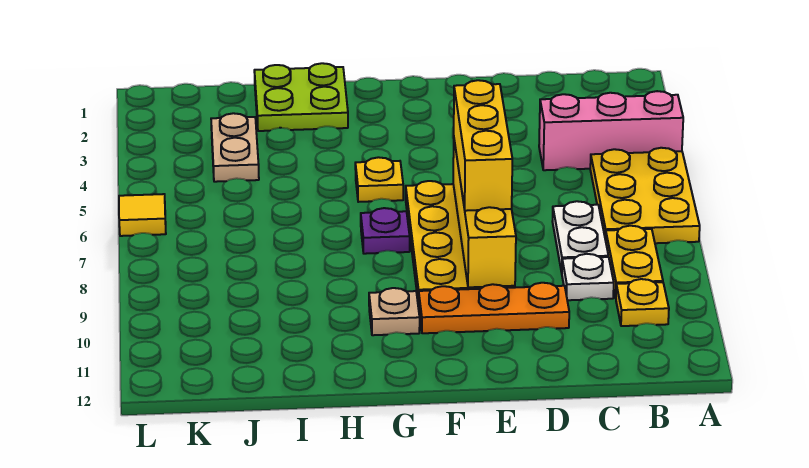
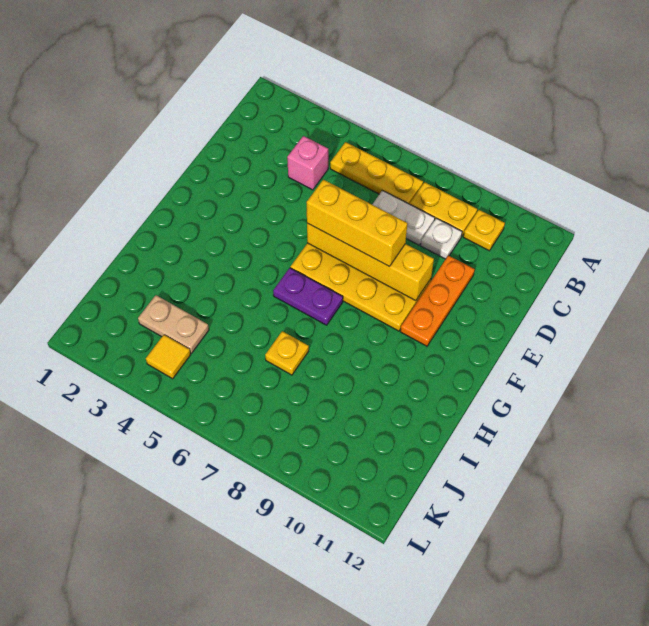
pink 1x3 brick [539,91,683,170] -> pink 1x1 brick [287,136,328,190]
yellow 2x3 plate [590,148,700,243] -> yellow 1x3 plate [330,142,423,204]
yellow 1x1 plate [355,157,403,202] -> yellow 1x1 plate moved to [265,331,309,375]
purple 1x1 plate [361,208,410,254] -> purple 1x2 plate [273,268,343,325]
tan 1x1 plate [369,288,420,335] -> none
lime 2x2 plate [254,63,348,131] -> none
yellow 1x1 tile [119,194,166,236] -> yellow 1x1 tile moved to [146,335,191,379]

